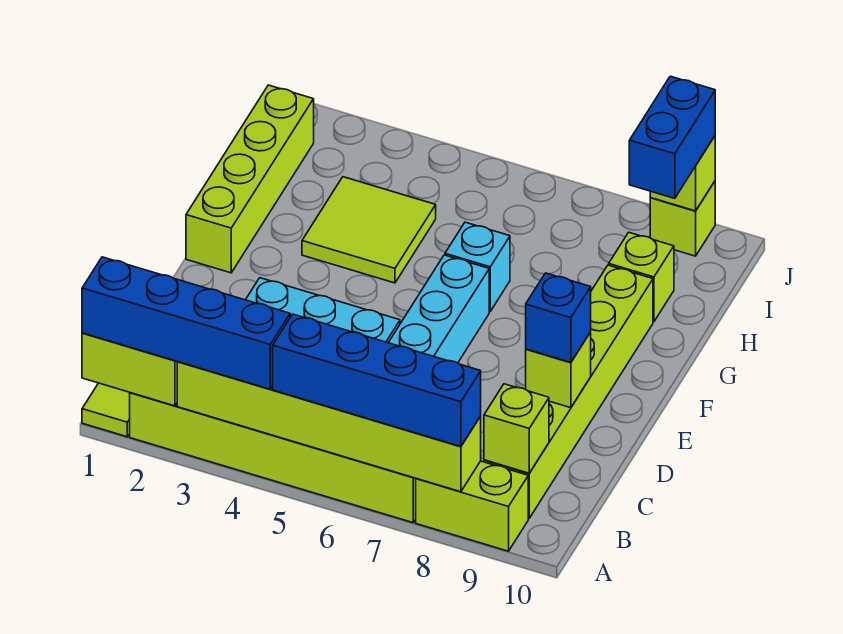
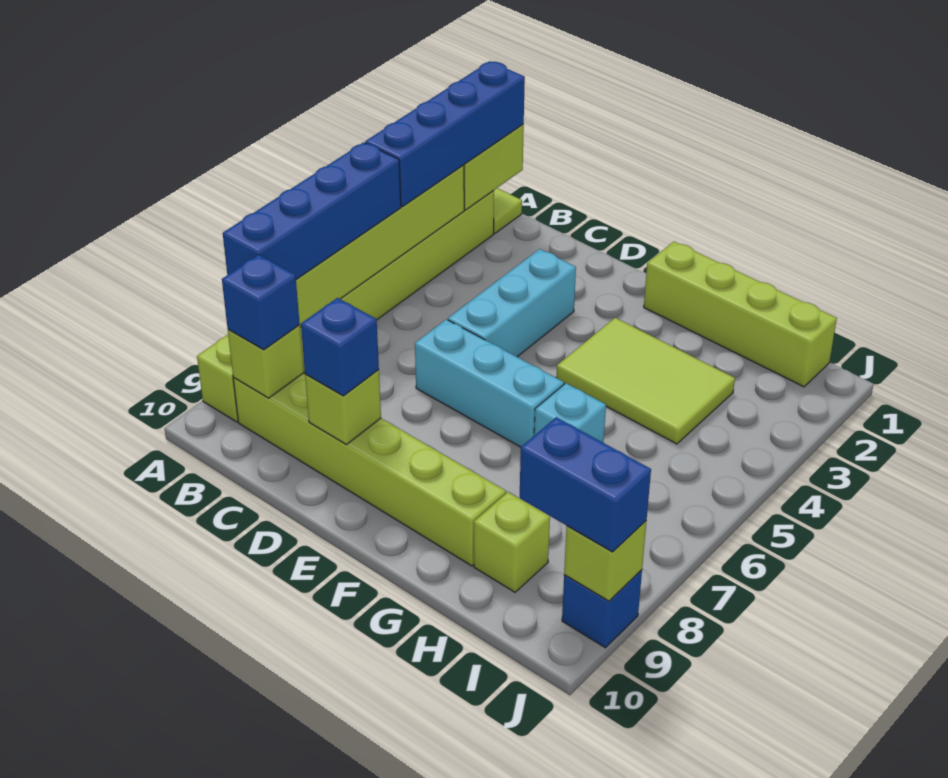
none -> blue 1x1 brick [222,255,300,350]
lime 2x2 tile [302,177,436,283] -> lime 2x3 tile [556,318,735,444]
lime 1x1 brick [650,181,715,256] -> blue 1x1 brick [562,570,642,648]

